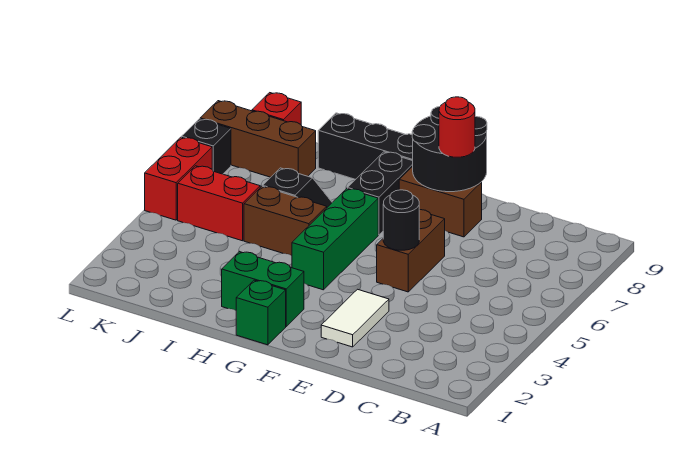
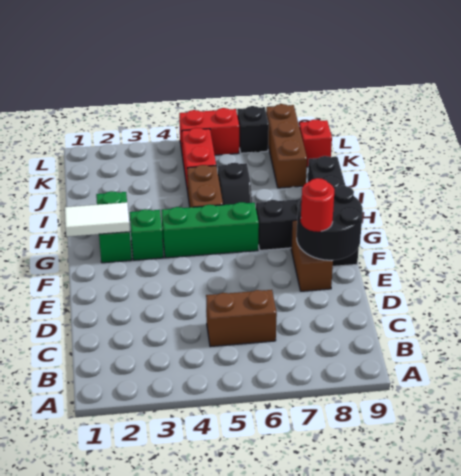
white 1x2 tile [321,289,389,347] -> white 1x2 tile moved to [65,202,130,237]
brown 1x2 brick [377,210,445,292] -> brown 1x2 brick moved to [206,290,277,347]
black 1x1 round brick [383,190,419,250] -> none
green 1x1 brick [236,280,286,345] -> green 1x1 brick moved to [130,209,164,260]

